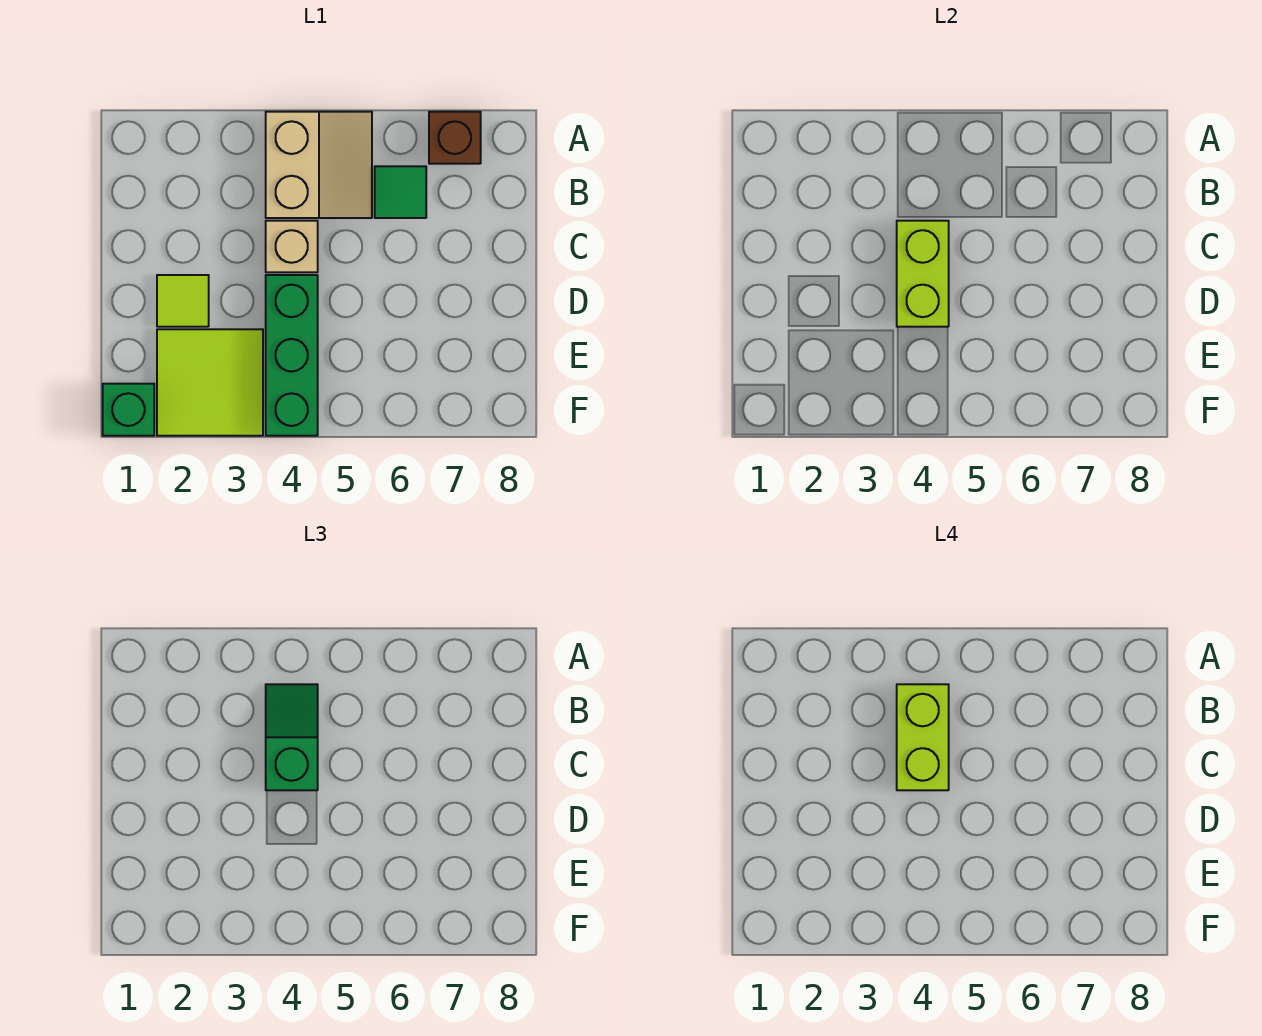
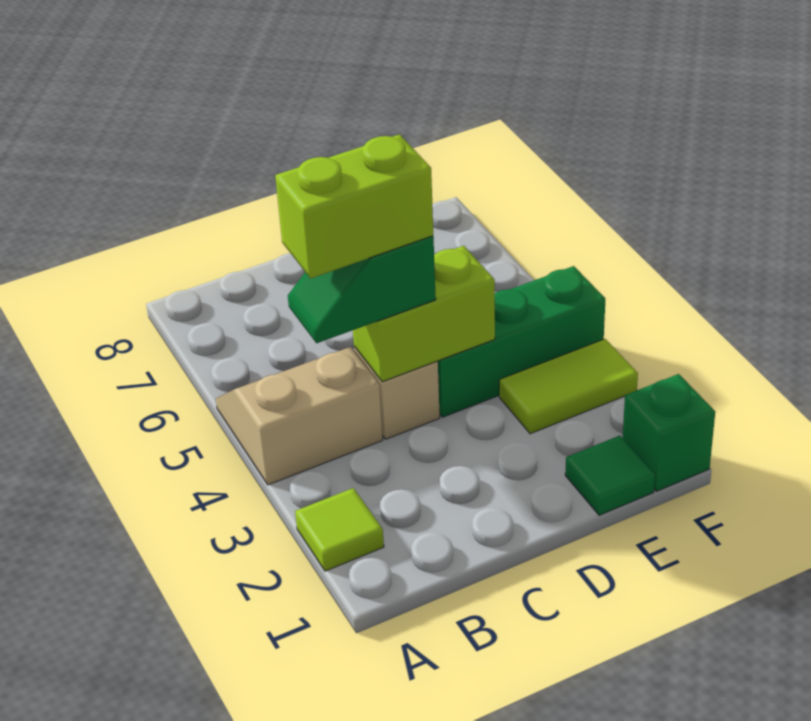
brown 1x1 brick [429,112,481,164] -> none
green 1x1 tile [375,166,426,218] -> green 1x1 tile moved to [565,436,655,515]
lime 1x1 tile [157,275,209,327] -> lime 1x1 tile moved to [295,488,384,571]
lime 2x2 tile [157,329,263,436] -> lime 1x2 tile [499,339,638,434]

